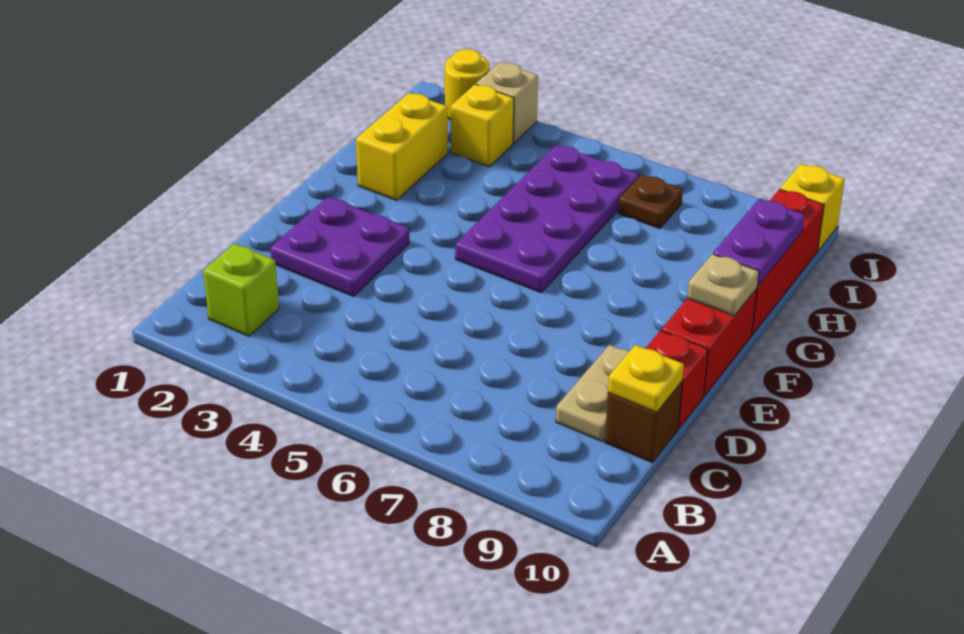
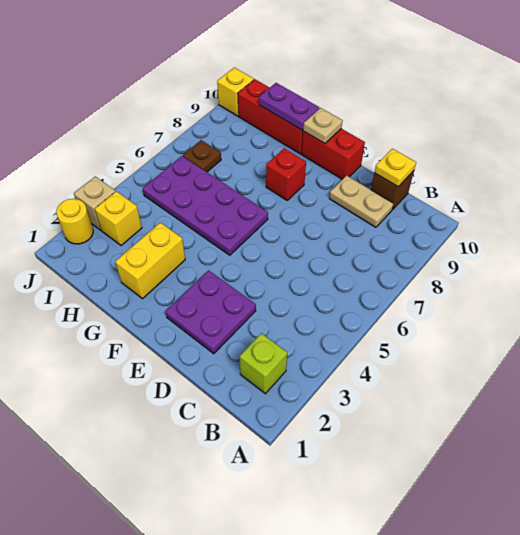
red 1x1 brick [645,331,708,429] -> red 1x1 brick moved to [266,148,306,200]
yellow 1x2 brick [356,93,448,200] -> yellow 1x2 brick turned to [115,223,185,299]

